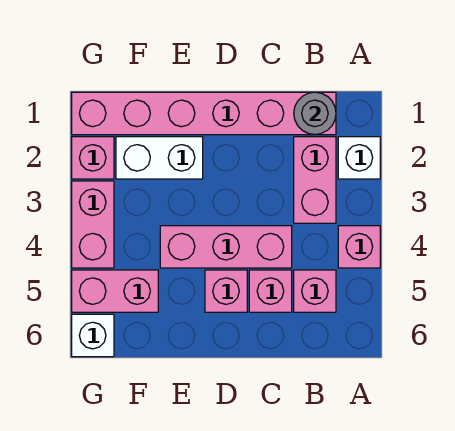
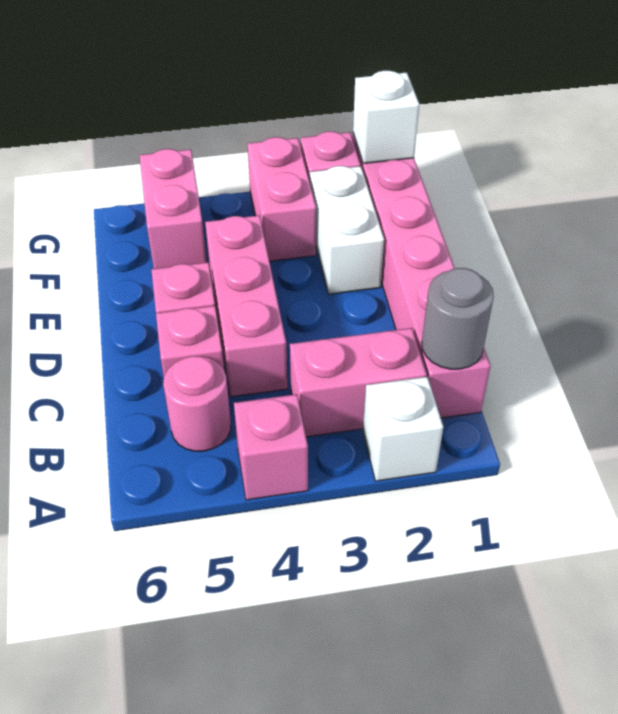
pink 1x1 brick [294,270,336,312] -> pink 1x1 round brick [163,356,231,451]
pink 1x2 brick [72,181,114,268] -> pink 1x2 brick turned to [248,137,316,261]
white 1x1 brick [72,314,114,357] -> white 1x1 brick moved to [353,71,419,164]

